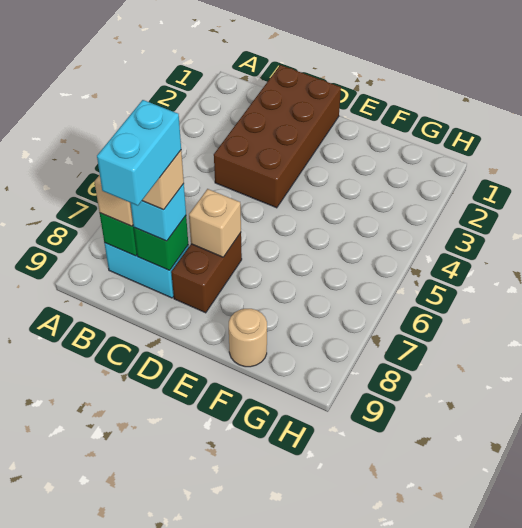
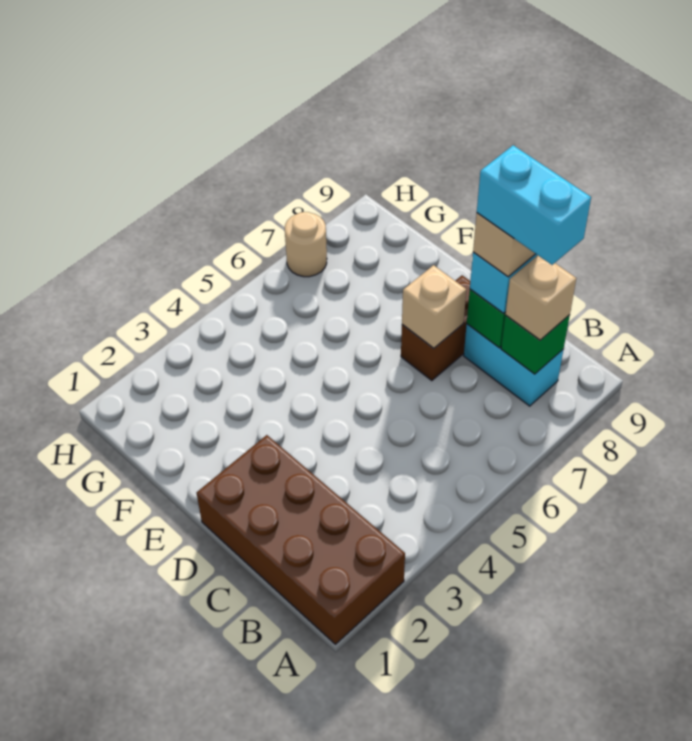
brown 2x4 brick [214,65,341,208] -> brown 2x4 brick turned to [196,435,405,644]
cyan 1x2 brick [97,100,181,206] -> cyan 1x2 brick turned to [477,145,591,265]
tan 1x1 round brick [229,309,267,367] -> tan 1x1 round brick moved to [285,212,327,277]

